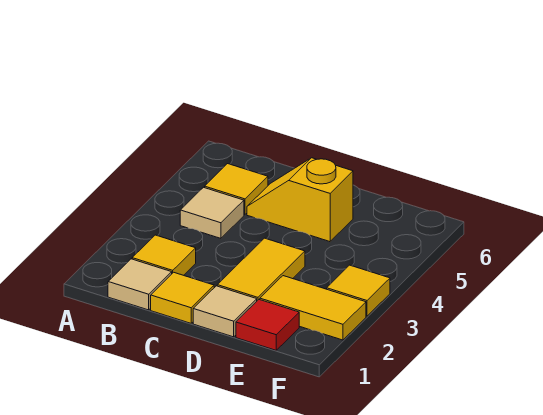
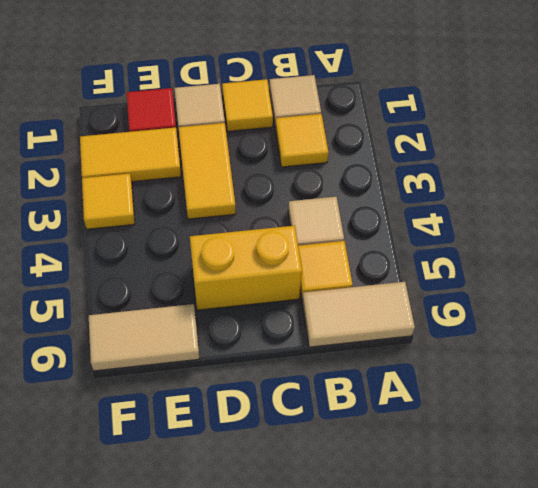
none -> tan 1x2 tile [302,282,415,347]
yellow 1x2 slope [247,158,353,242] -> yellow 1x2 brick [190,226,302,310]
none -> tan 1x2 tile [89,304,200,371]

